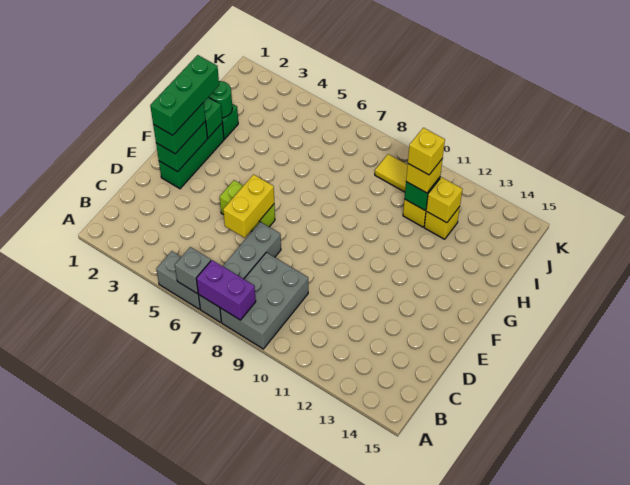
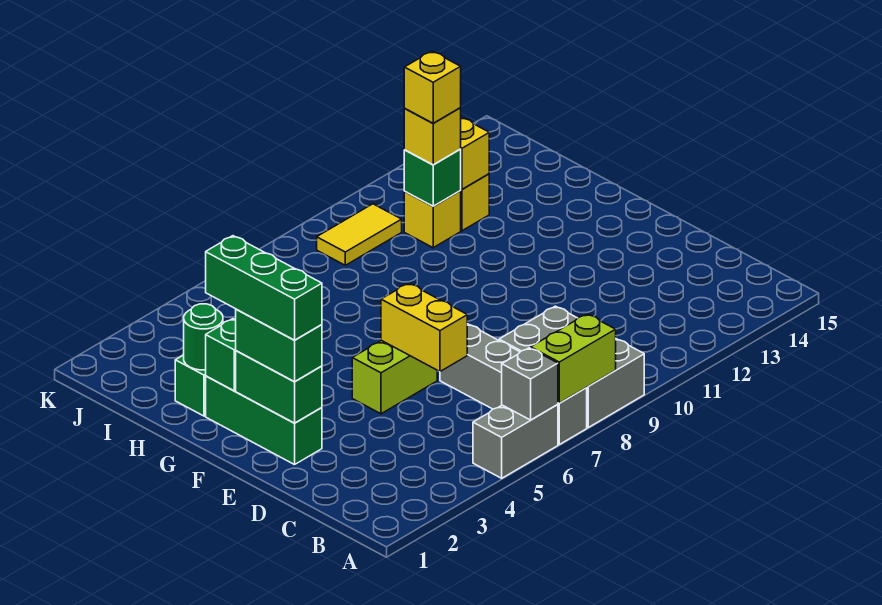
purple 1x2 brick [196,260,256,320] -> lime 1x2 brick [531,314,616,403]

